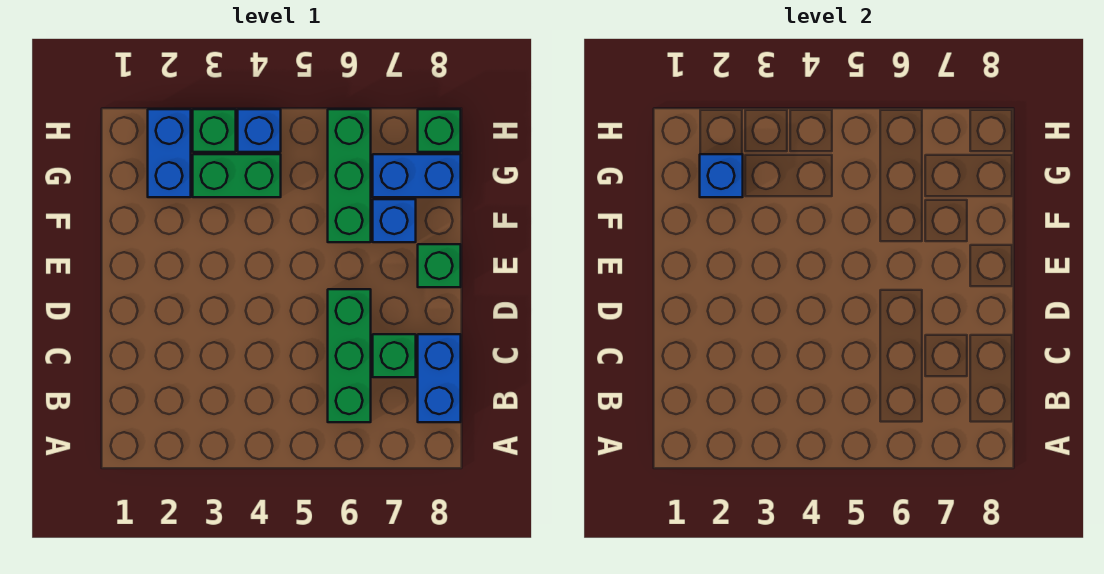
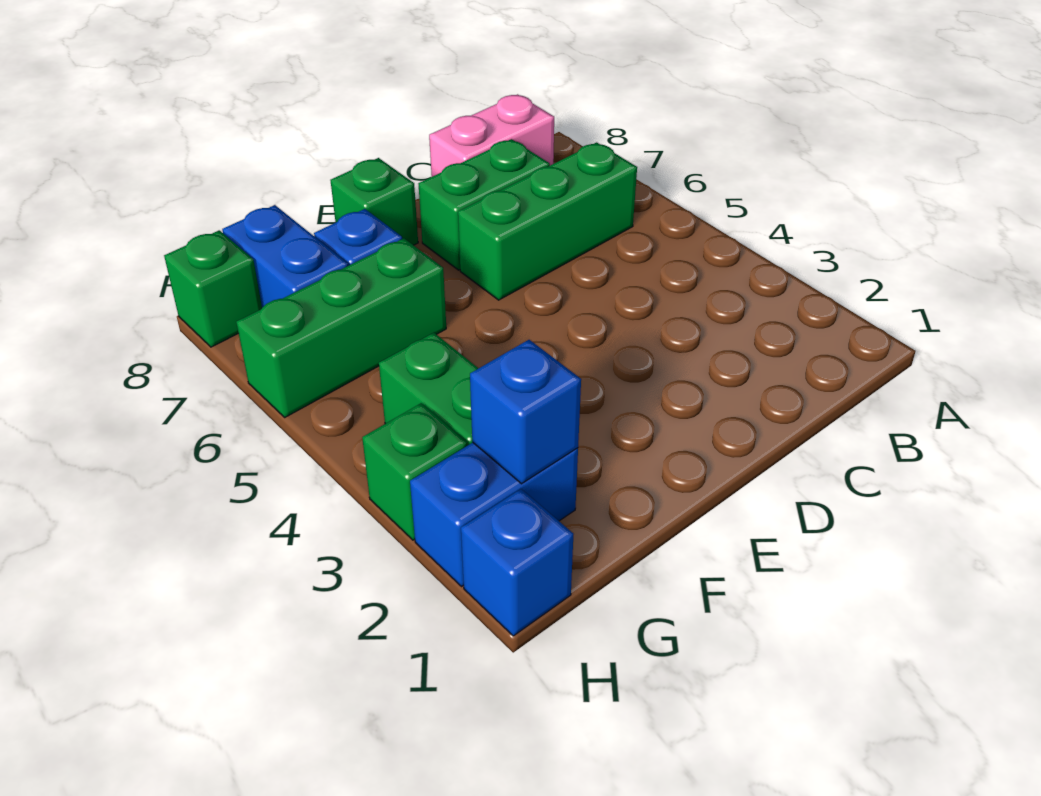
blue 1x2 brick [418,334,461,422] -> pink 1x2 brick [429,94,554,177]
green 1x1 brick [373,334,416,377] -> green 1x2 brick [419,139,550,270]
blue 1x1 brick [238,109,281,152] -> blue 1x1 brick moved to [461,489,573,636]

